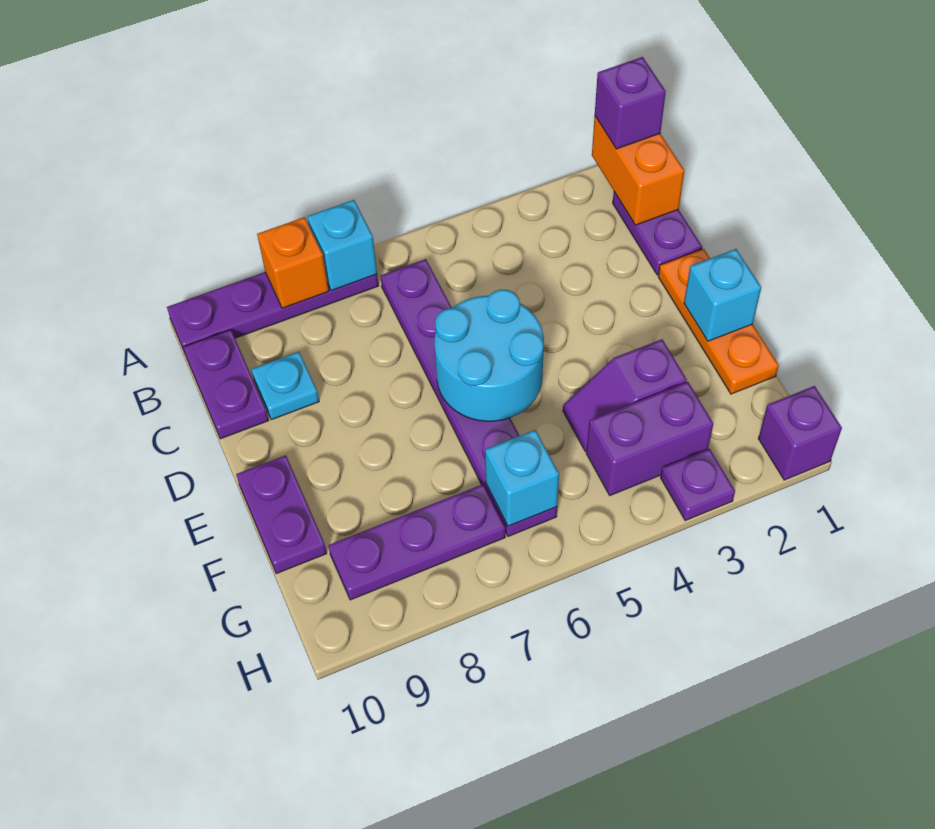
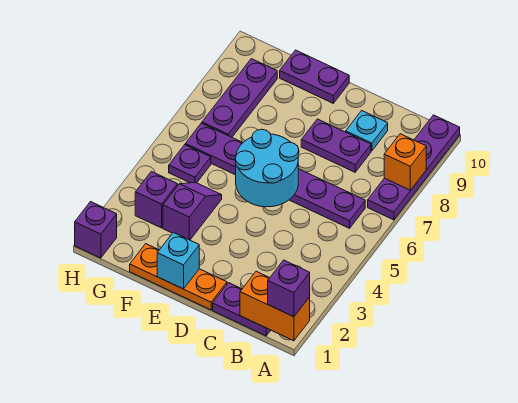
cyan 1x1 brick [307,200,377,291] -> none
purple 1x2 plate [183,330,269,439] -> purple 1x2 plate moved to [301,119,371,172]
purple 1x2 brick [586,382,713,495] -> purple 1x1 brick [135,172,178,228]
cyan 1x1 brick [485,430,559,526] -> none
purple 1x1 plate [661,449,735,520] -> purple 1x1 plate moved to [169,145,211,183]

